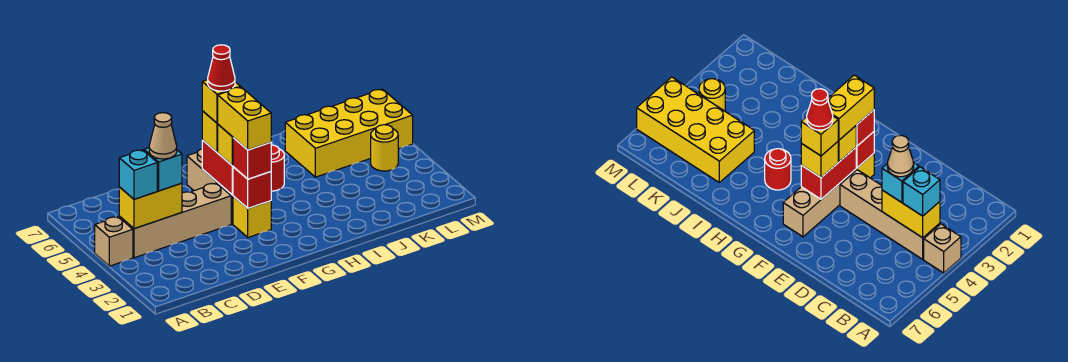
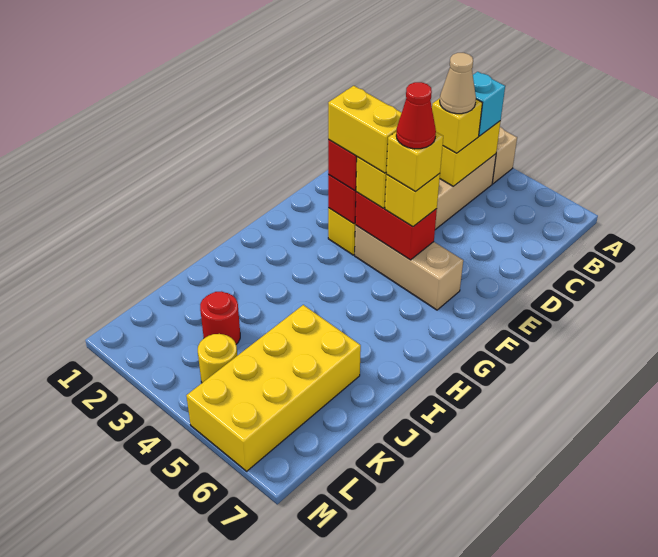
cyan 1x1 brick [144,148,182,191] -> yellow 1x1 brick [432,98,482,153]
red 1x1 round brick [271,145,284,191] -> red 1x1 round brick moved to [200,291,240,344]

